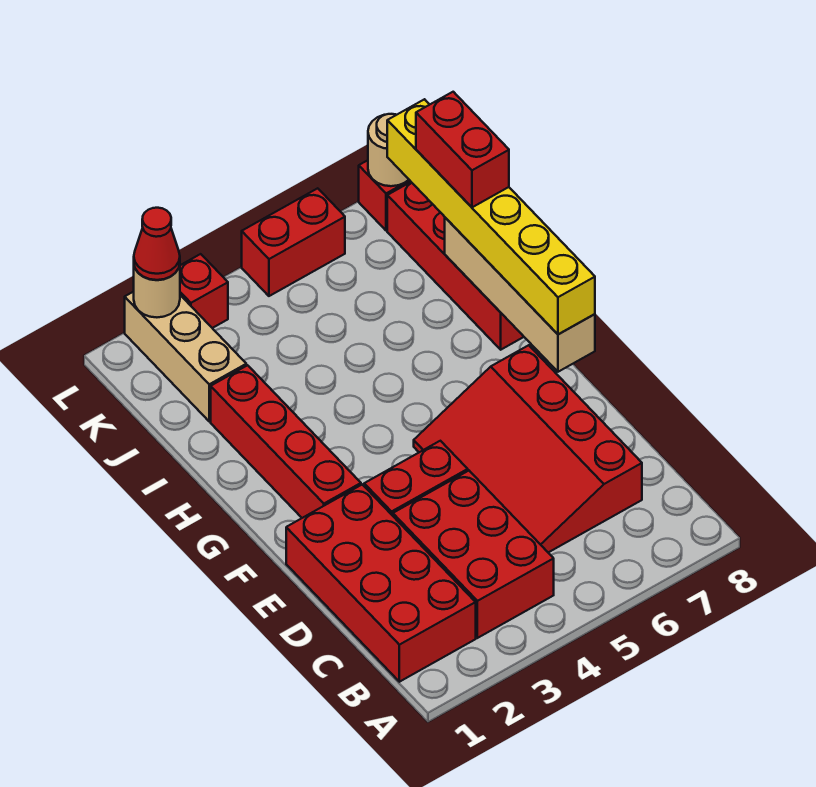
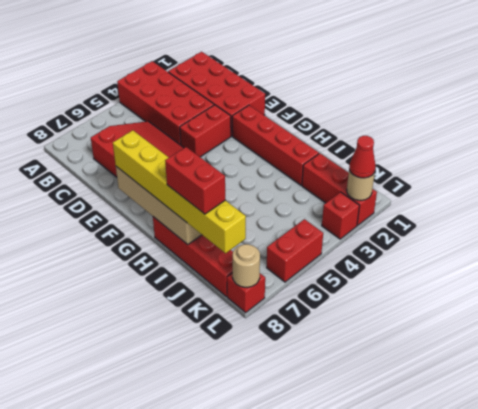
red 2x3 brick [393,471,554,638] -> red 2x4 brick [117,61,214,145]
tan 1x3 brick [125,292,246,421] -> red 1x3 brick [302,153,377,225]

